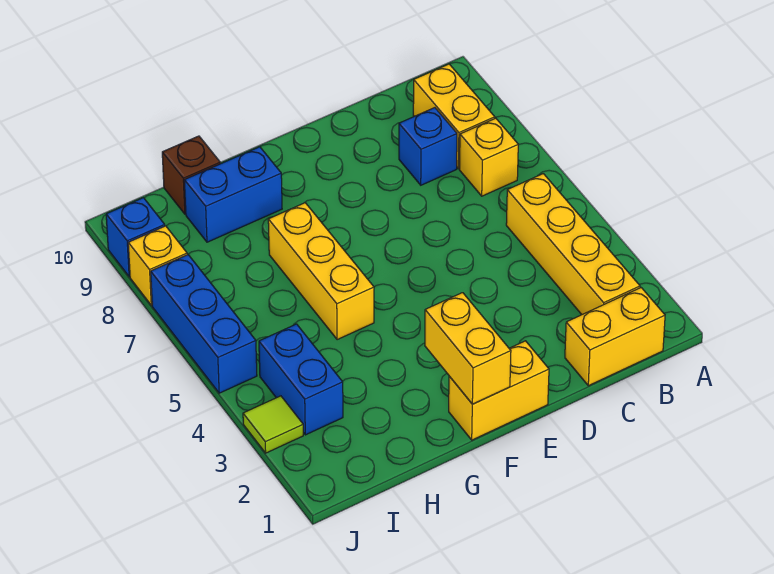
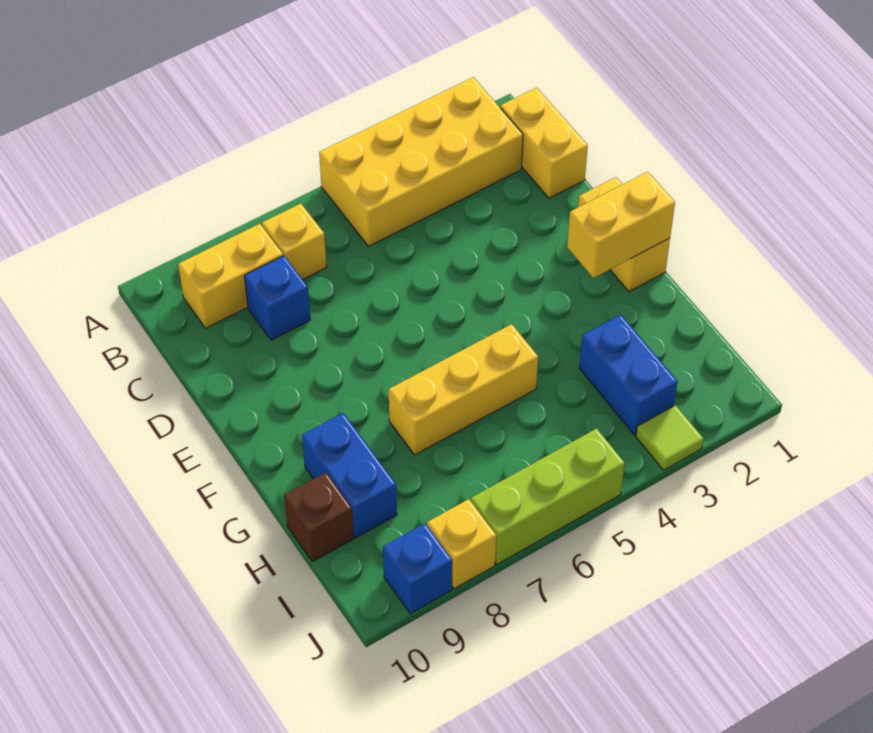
yellow 1x4 brick [506,174,640,315] -> yellow 2x4 brick [319,77,523,246]
blue 1x2 brick [259,324,343,435] -> blue 1x2 brick turned to [579,315,678,435]
blue 1x3 brick [151,255,257,393] -> lime 1x3 brick [471,428,625,564]

